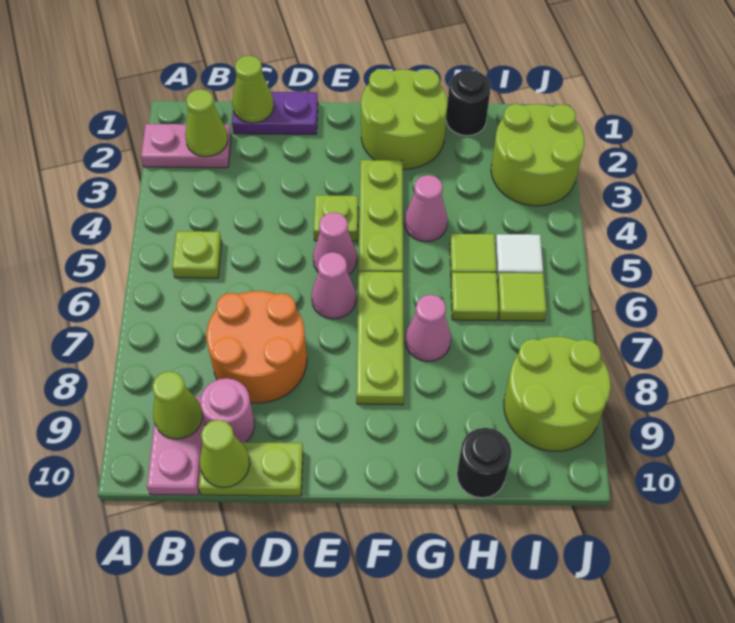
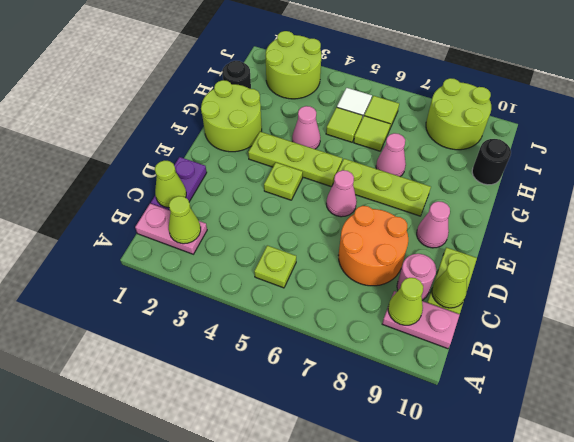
pink 1x2 plate [141,124,231,168] -> pink 1x2 plate turned to [135,204,207,254]
pink 1x1 cone [313,212,357,274] -> pink 1x1 cone moved to [417,201,450,248]

